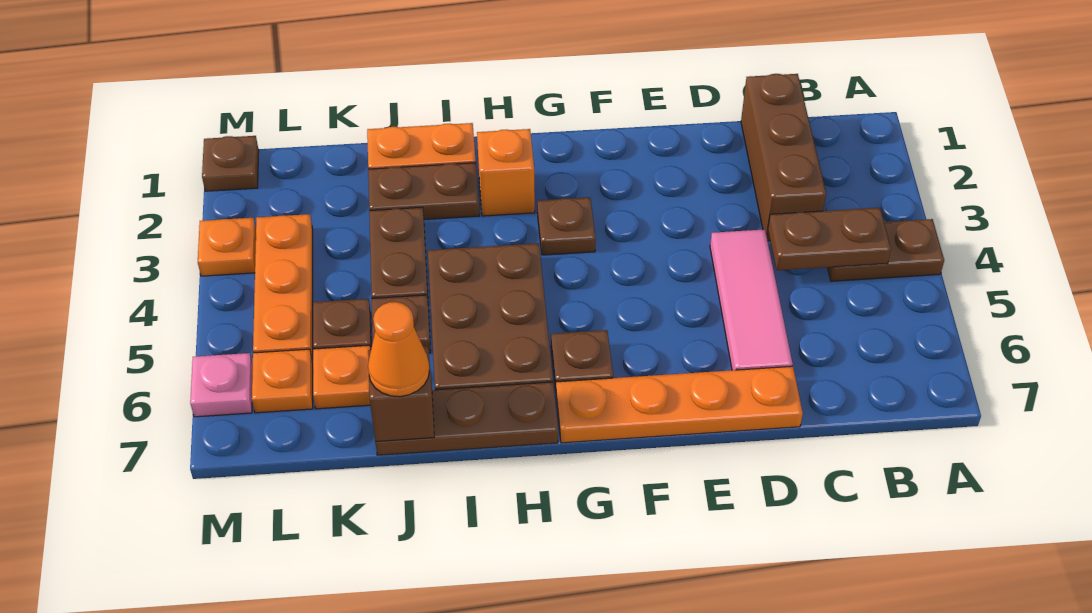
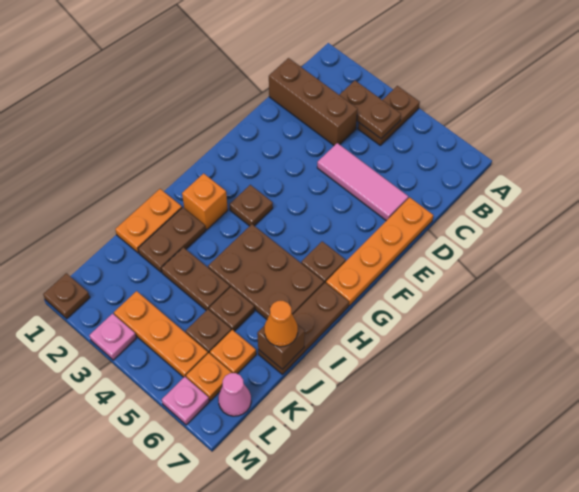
brown 1x2 plate [768,208,891,270] -> brown 1x2 plate turned to [340,81,401,139]
none -> pink 1x1 cone [218,373,251,416]
orange 1x1 plate [198,218,256,276] -> pink 1x1 plate [89,314,136,360]

